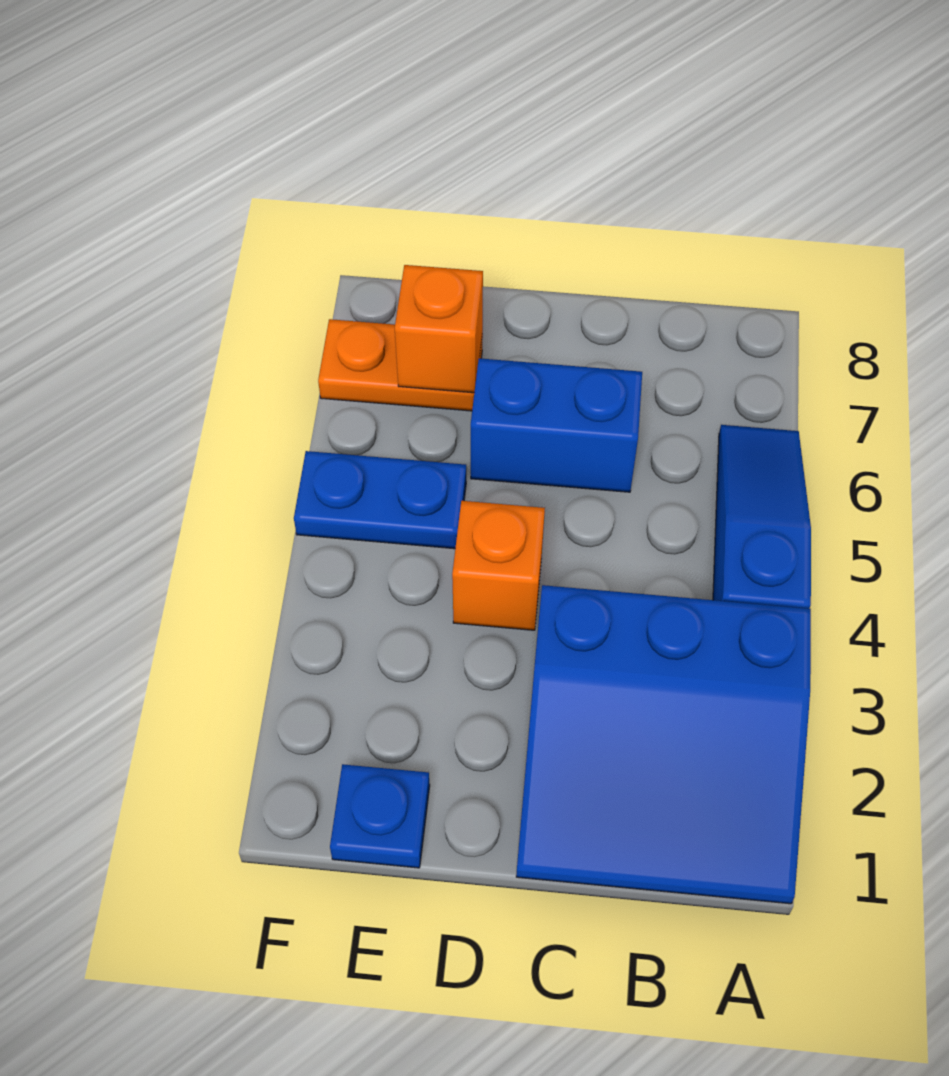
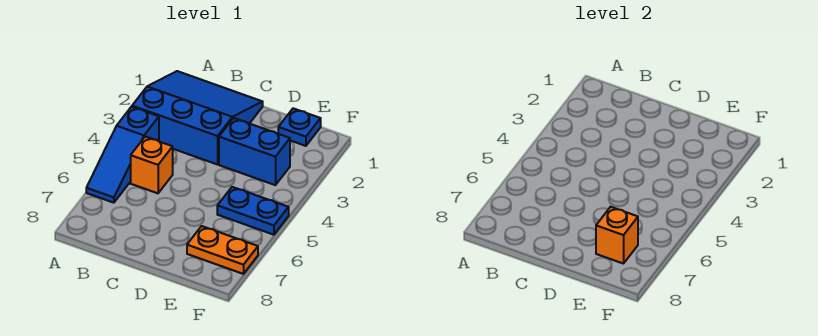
blue 1x2 brick [471,358,642,492] -> blue 1x2 brick moved to [219,118,290,185]
orange 1x1 brick [452,501,545,630] -> orange 1x1 brick moved to [131,137,173,193]

